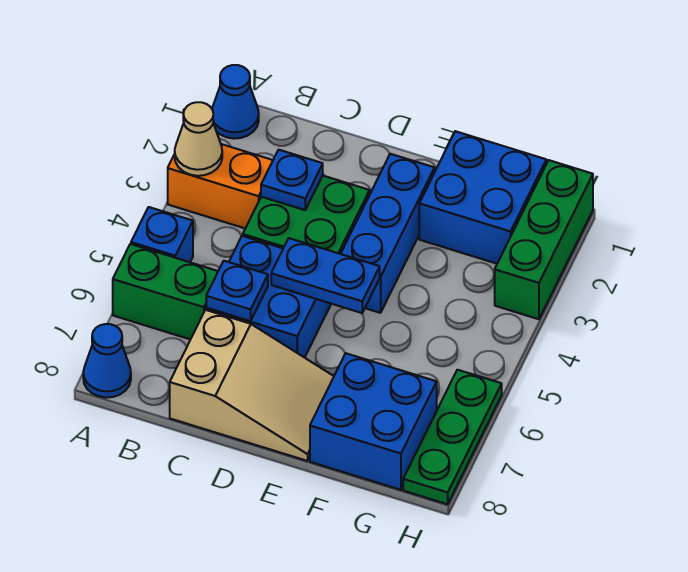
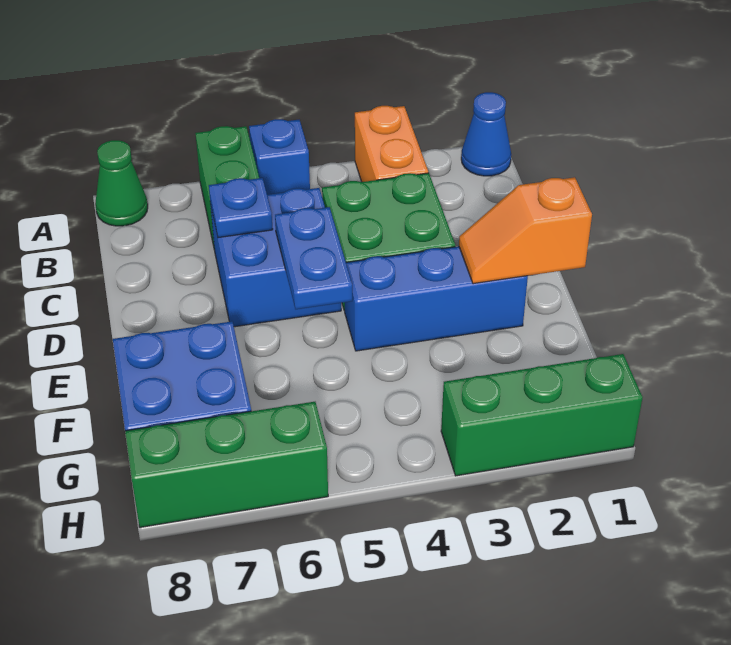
tan 1x1 cone [175,102,222,176] -> none
blue 1x1 cone [83,324,131,398] -> green 1x1 cone [95,140,148,226]
blue 1x1 plate [261,150,323,210] -> none
tan 2x3 slope [170,310,334,461] -> none
none -> orange 1x2 slope [459,177,592,284]
blue 2x2 brick [419,131,546,264] -> none
green 1x3 plate [403,370,502,504] -> green 1x3 brick [125,402,328,527]

